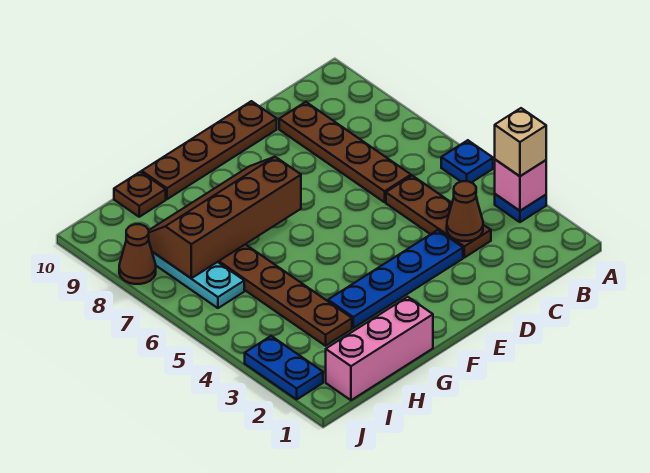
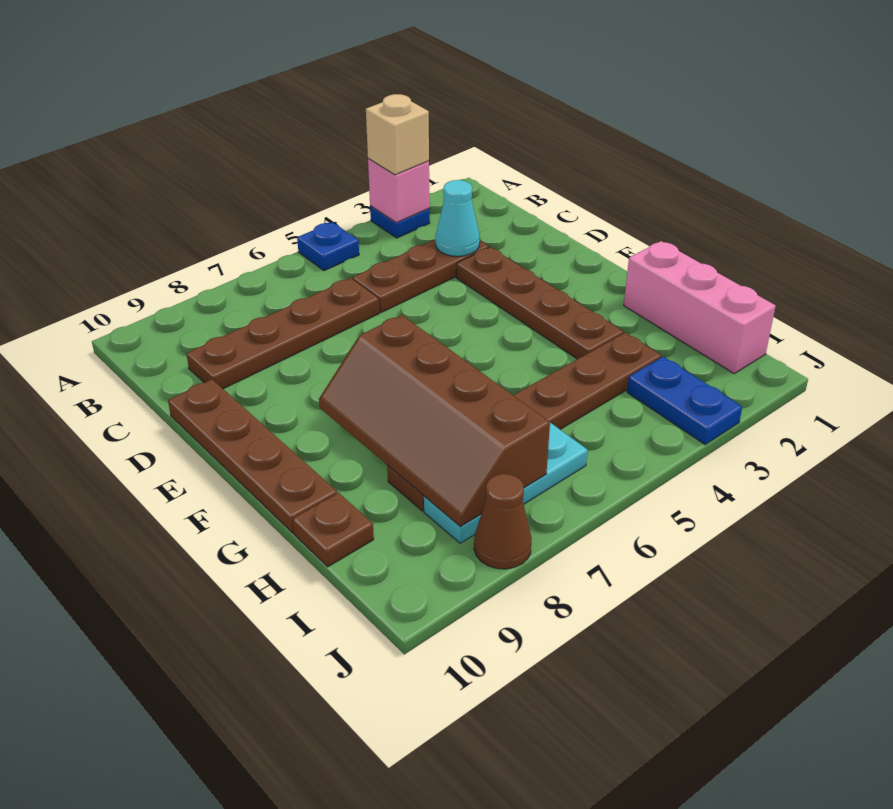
brown 1x1 cone [447,181,483,241] -> cyan 1x1 cone [435,180,480,256]
blue 1x4 plate [328,230,463,328] -> brown 1x4 plate [456,247,623,359]
blue 1x2 plate [245,336,323,399] -> blue 1x2 plate turned to [627,357,742,444]

